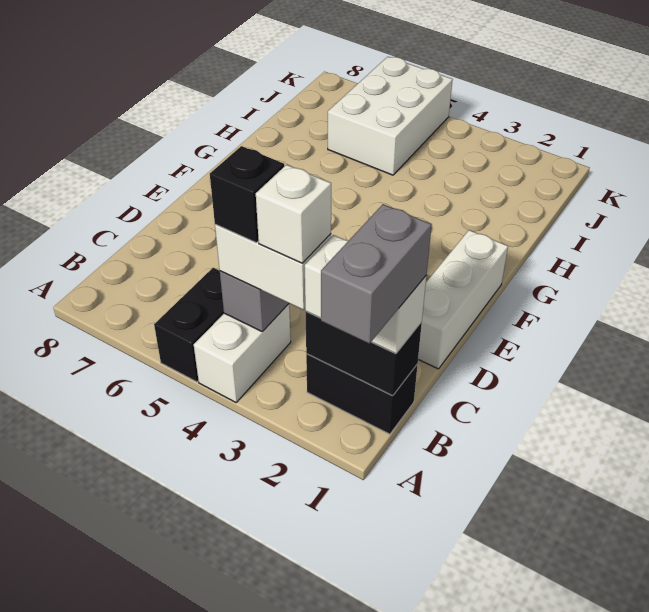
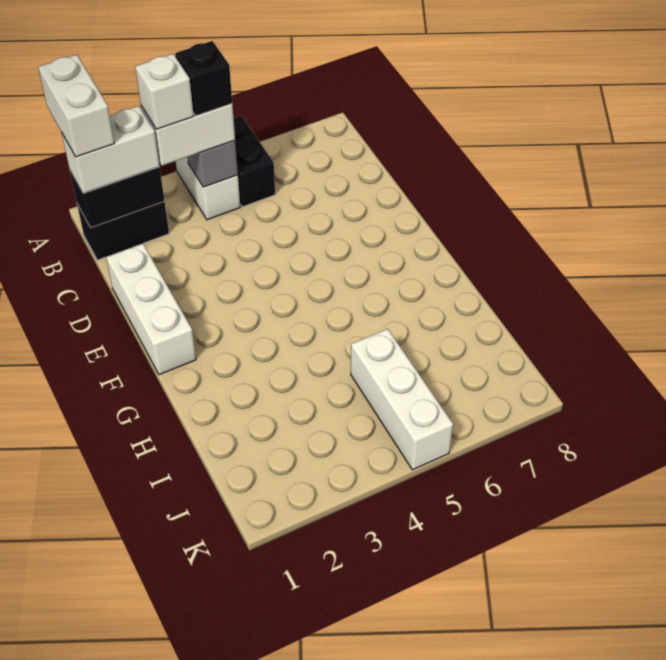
grey 1x2 brick [321,204,432,344] -> white 1x2 brick [38,54,114,157]
white 2x3 brick [328,57,453,175] -> white 1x3 brick [351,329,453,470]

